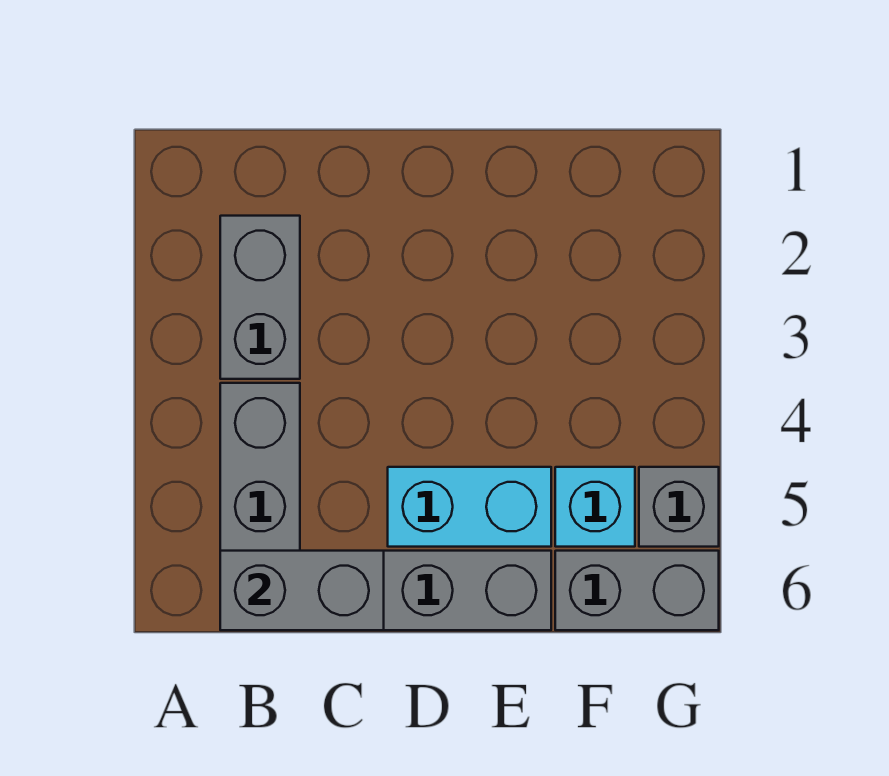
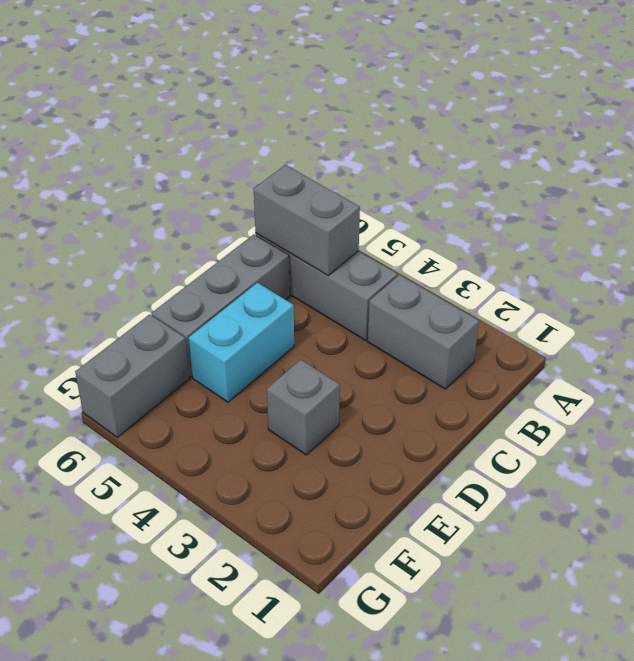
grey 1x2 brick [220,551,384,630] -> grey 1x2 brick turned to [254,165,360,275]
cyan 1x1 brick [555,467,635,547] -> none
grey 1x1 brick [639,467,719,547] -> grey 1x1 brick moved to [267,360,340,455]

